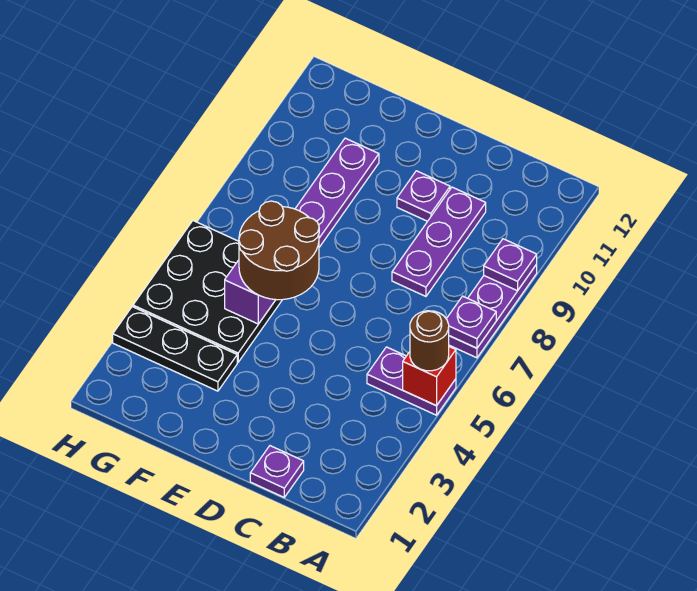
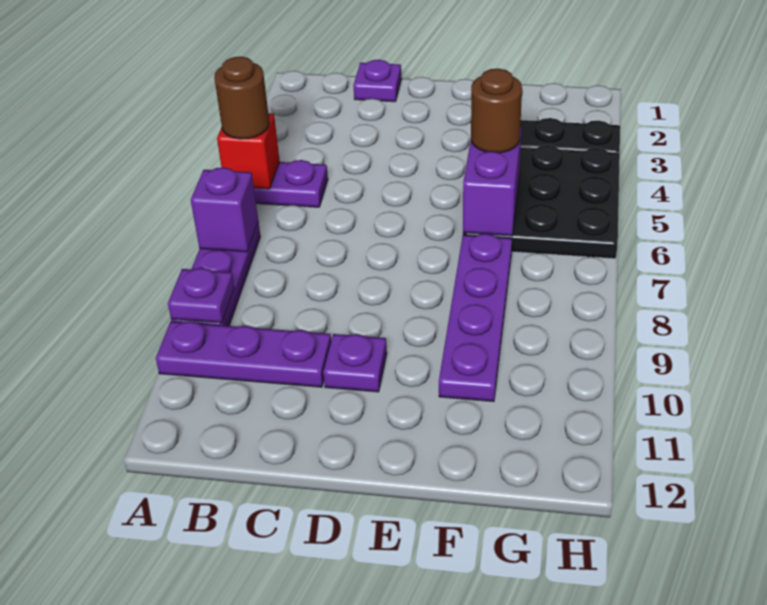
purple 1x1 plate [446,296,496,348] -> purple 1x1 brick [191,167,258,252]
purple 1x3 plate [392,187,486,296] -> purple 1x3 plate turned to [156,321,331,387]
brown 2x2 round brick [239,201,319,300] -> brown 1x1 round brick [471,69,522,153]

